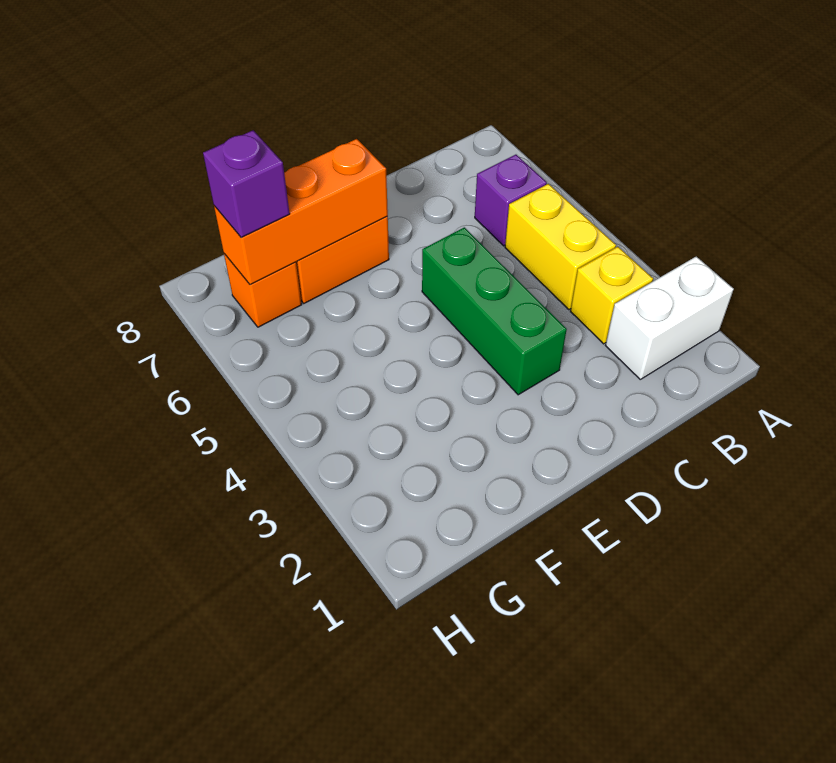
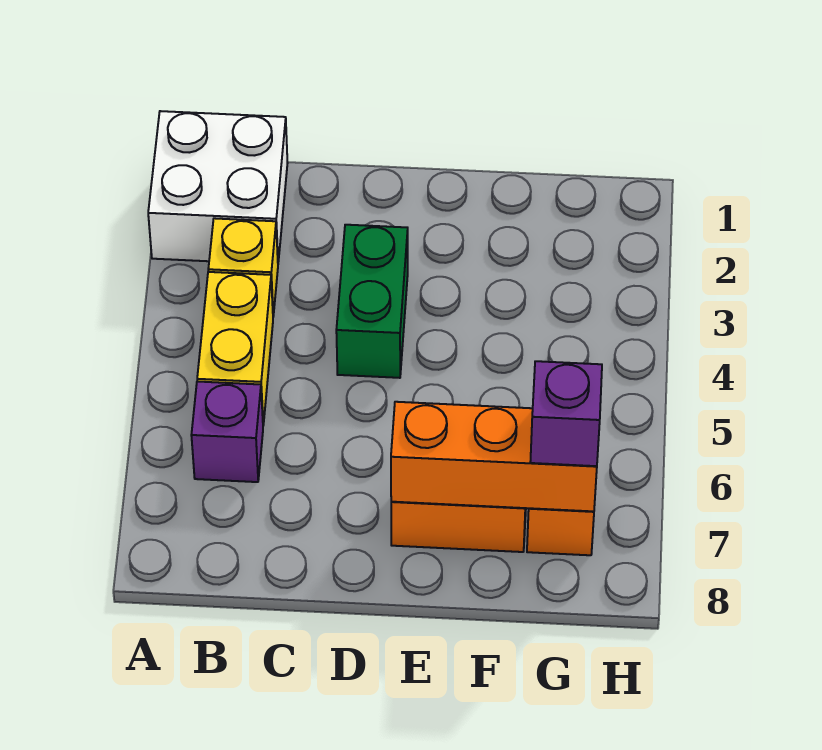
white 1x2 brick [606,256,734,379] -> white 2x2 brick [148,111,288,262]
green 1x3 brick [422,227,567,395] -> green 1x2 brick [336,225,408,378]

